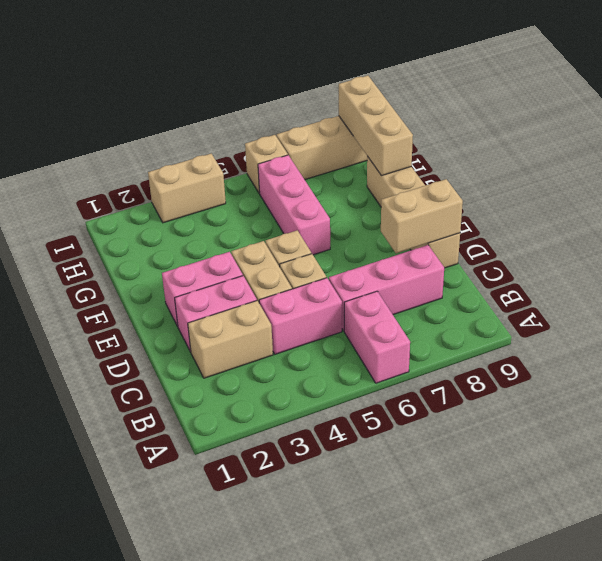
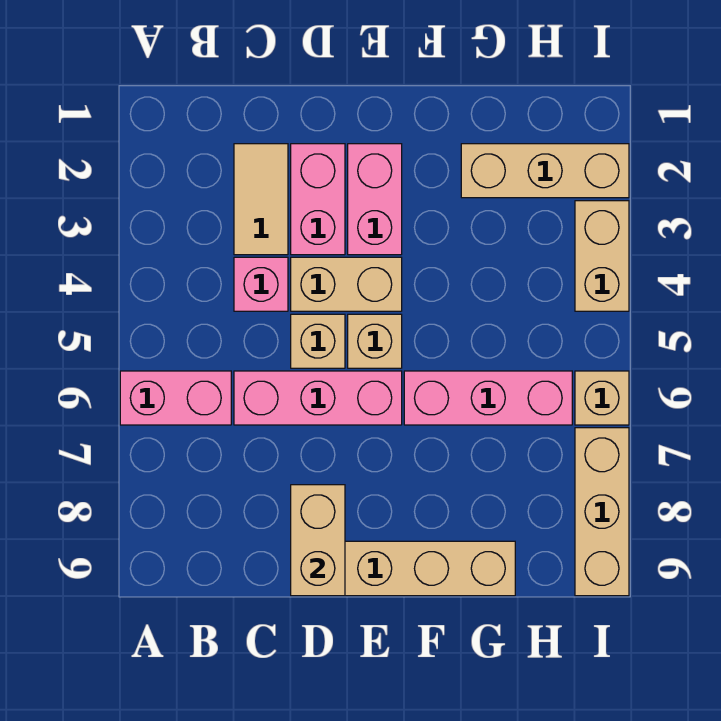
tan 1x2 brick [188,301,273,378] -> tan 1x2 tile [234,144,288,255]
pink 1x2 brick [259,278,342,354] -> pink 1x1 brick [234,257,288,311]
pink 1x3 brick [329,245,444,331] -> pink 1x3 brick turned to [234,371,402,425]
tan 1x3 brick [339,76,413,176] -> tan 1x3 brick moved to [461,144,629,198]

